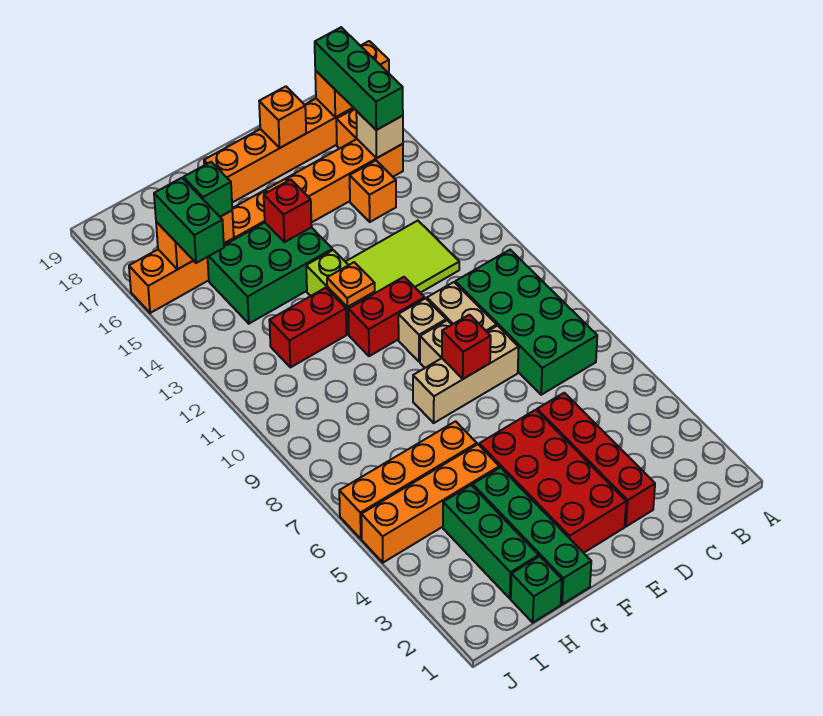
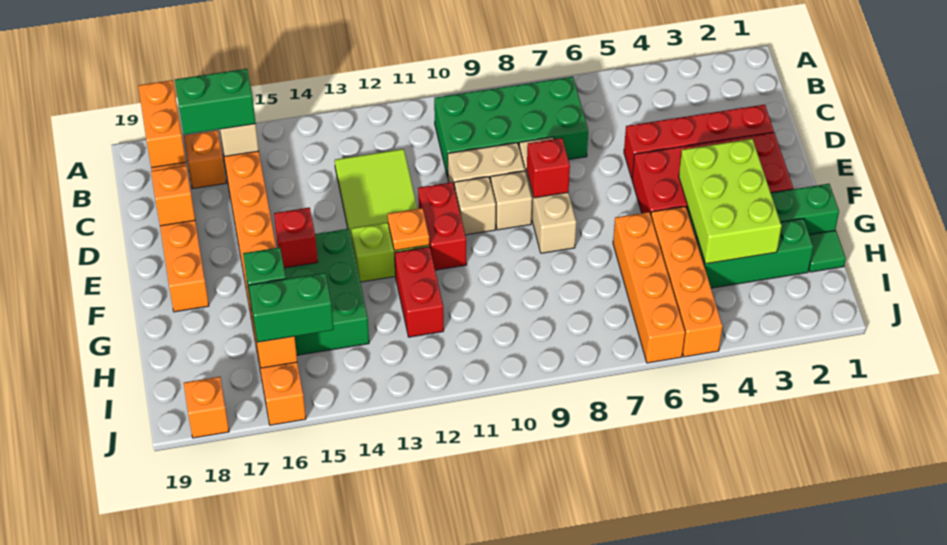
green 1x3 brick [315,27,403,130] -> green 1x2 brick [175,69,256,135]
orange 1x1 brick [350,161,396,222] -> orange 1x1 brick moved to [184,377,229,438]
none -> lime 2x3 brick [679,139,782,264]
green 1x1 brick [511,556,562,623] -> green 1x1 tile [809,230,846,272]

